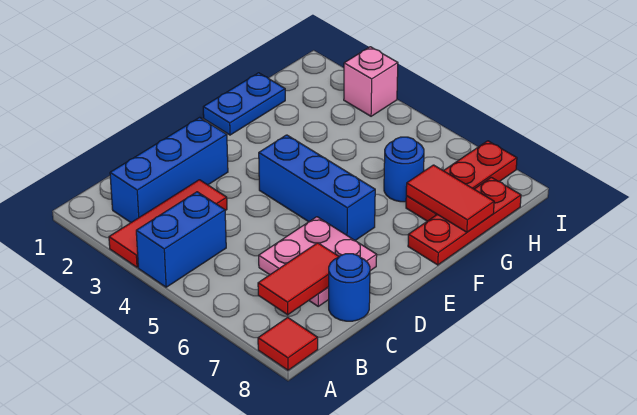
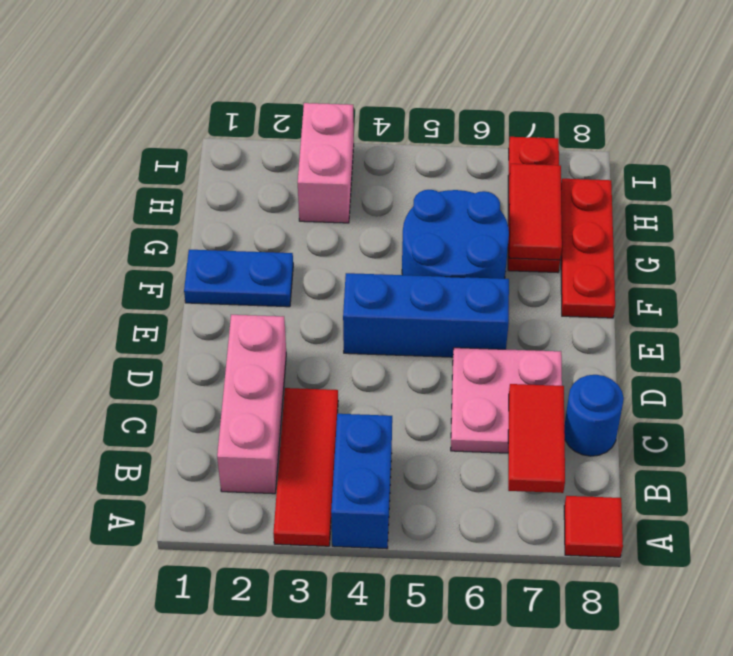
blue 1x3 brick [110,117,228,222] -> pink 1x3 brick [217,315,286,494]
blue 1x2 plate [203,73,285,135] -> blue 1x2 plate turned to [184,250,293,307]
blue 1x1 round brick [384,137,424,202] -> blue 2x2 round brick [402,190,509,279]
red 1x2 tile [406,165,494,232] -> red 1x2 tile turned to [509,164,562,260]
pink 1x1 brick [344,47,398,116] -> pink 1x2 brick [298,103,354,223]

